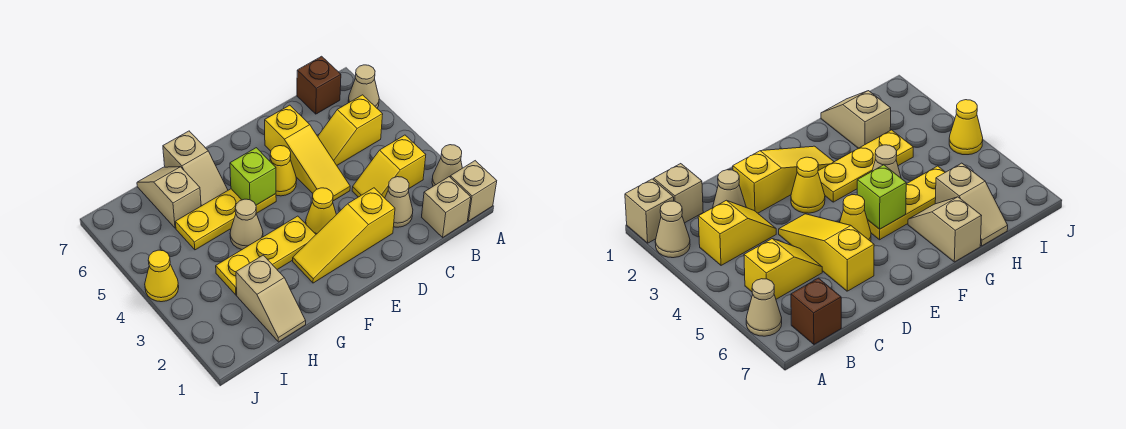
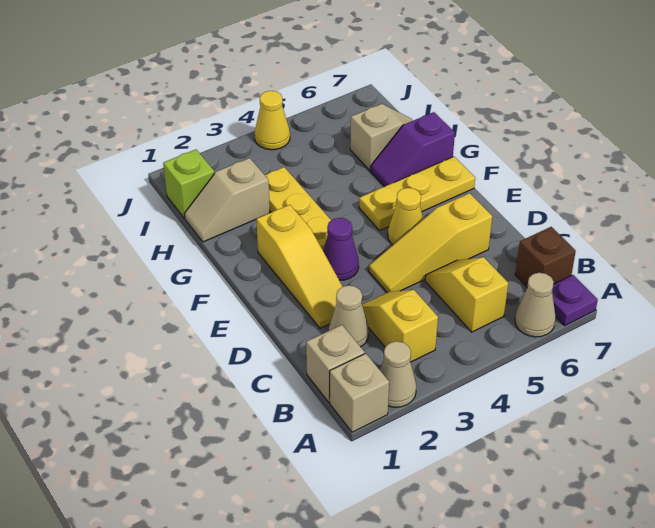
none -> purple 1x1 plate [552,275,598,326]
yellow 1x3 slope [293,188,395,283] -> yellow 1x3 slope turned to [256,205,343,328]
yellow 1x1 cone [306,188,336,234] -> purple 1x1 cone [323,218,359,280]
yellow 1x3 plate [175,189,276,250] -> yellow 1x3 plate turned to [359,157,475,231]
lime 1x1 brick [230,148,276,205] -> lime 1x1 brick moved to [163,150,214,218]
tan 1x1 cone [230,199,263,250] -> none
tan 1x2 slope [163,131,228,206] -> purple 1x2 slope [371,112,455,187]

